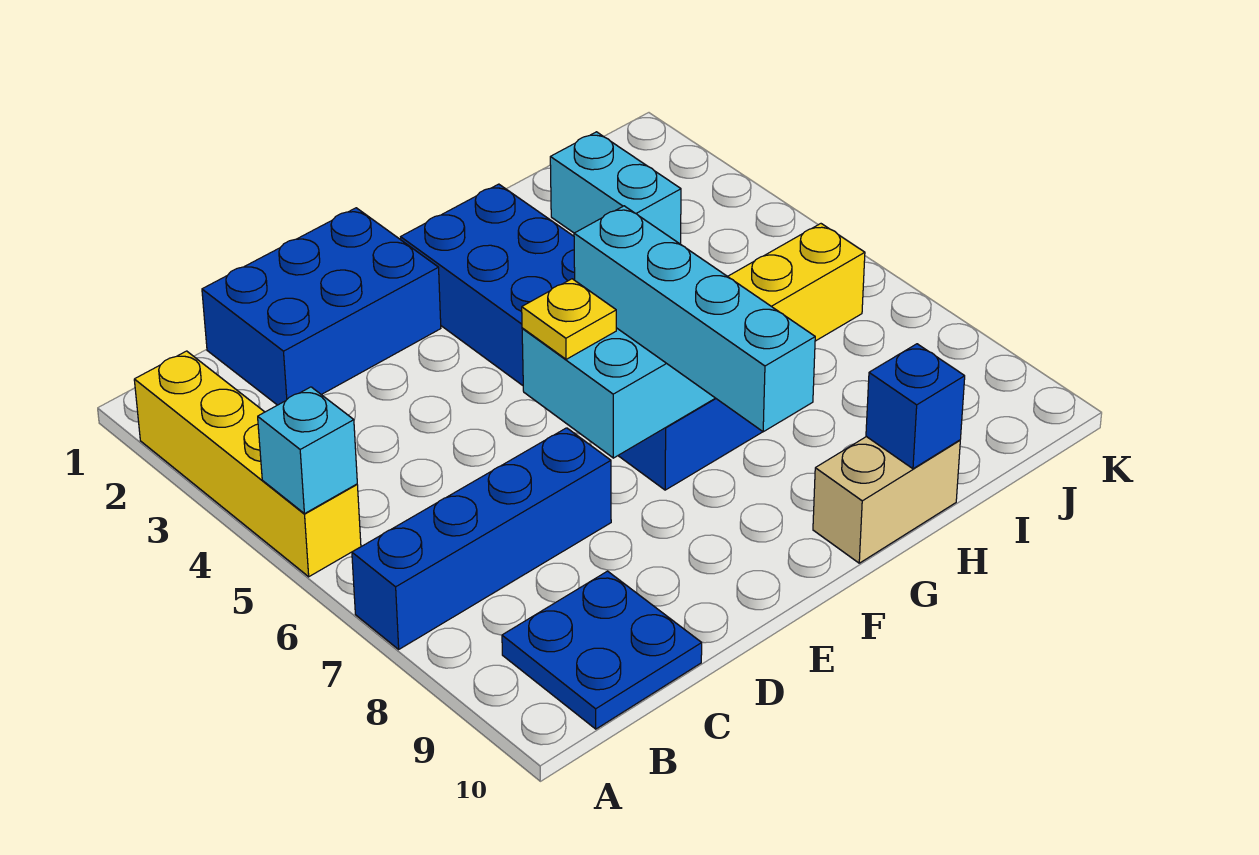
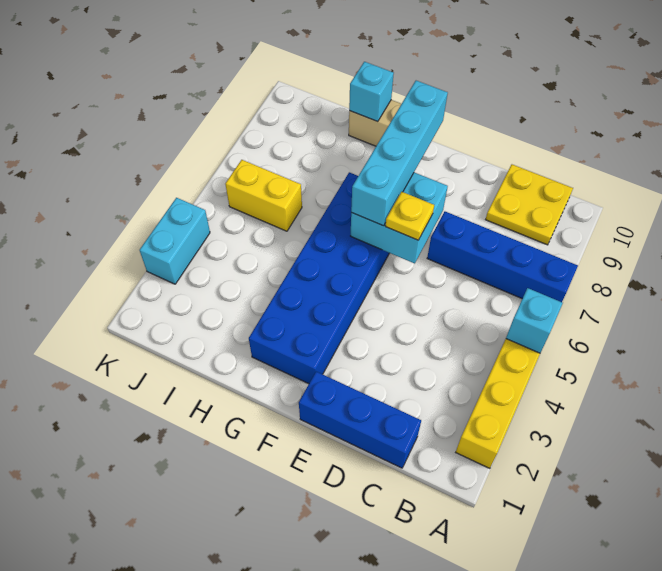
blue 2x2 plate [502,571,702,729] -> yellow 2x2 plate [486,165,573,245]
blue 2x3 brick [202,208,441,405] -> blue 1x3 brick [299,372,421,468]
blue 1x1 brick [866,344,965,469] -> cyan 1x1 brick [349,62,394,122]
cyan 1x2 brick [550,132,681,244] -> cyan 1x2 brick moved to [140,198,210,284]

